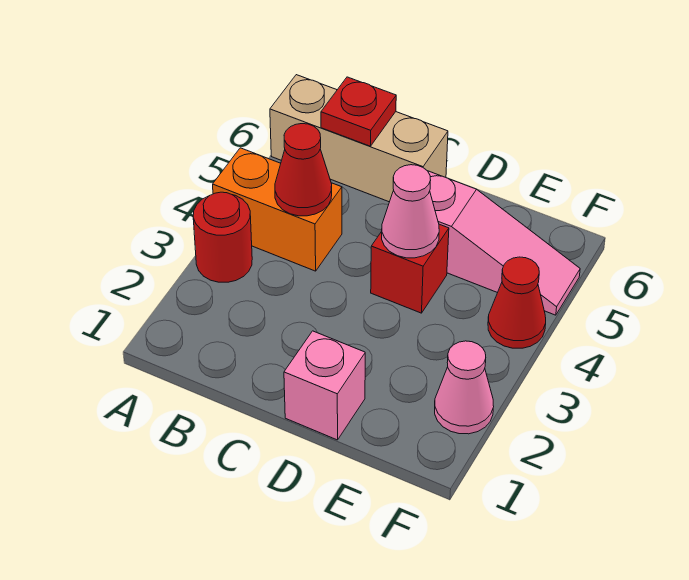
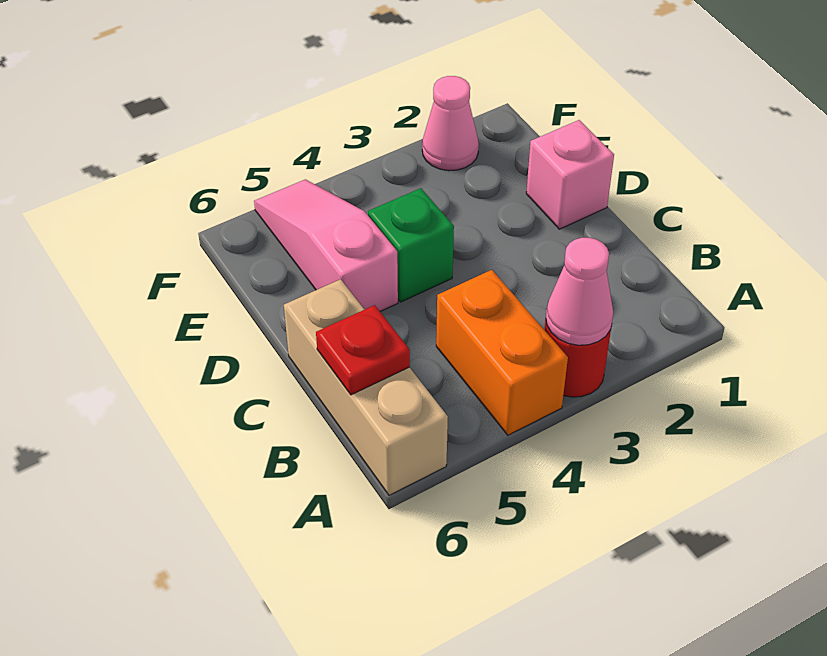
red 1x1 cone [275,124,332,216] -> none
red 1x1 brick [371,224,449,313] -> green 1x1 brick [368,188,454,302]
pink 1x1 cone [382,165,439,258] -> pink 1x1 cone moved to [546,238,613,345]
red 1x1 cone [488,257,546,348] -> none

